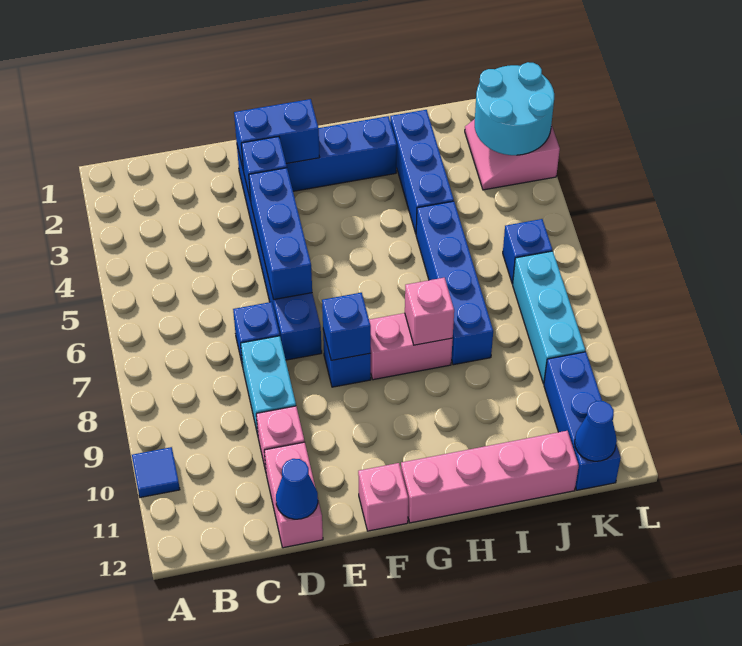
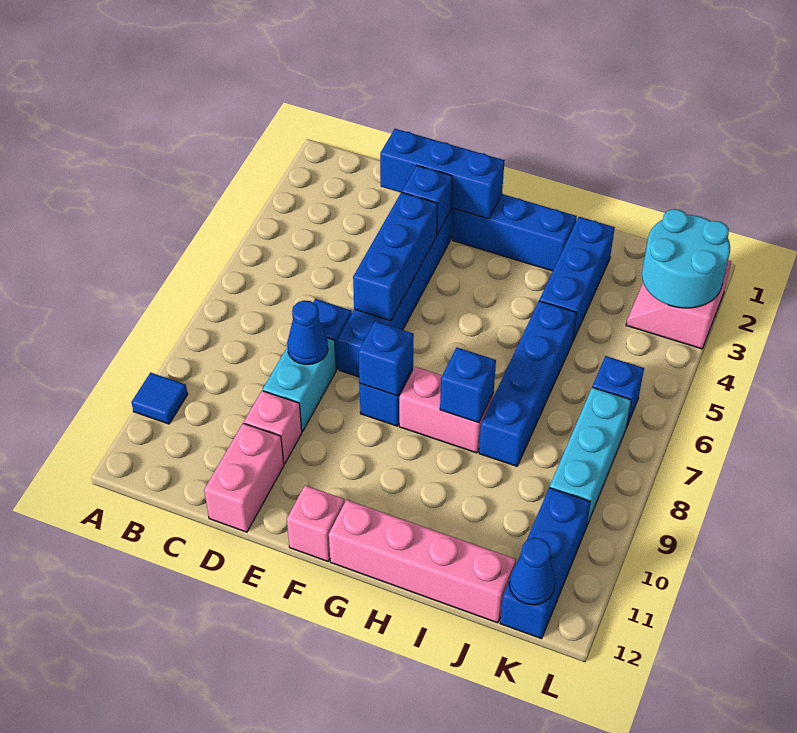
blue 1x1 cone [276,459,318,519] -> blue 1x1 cone moved to [287,300,328,364]
blue 1x2 brick [234,99,320,171] -> blue 1x3 brick [380,129,505,219]
pink 1x1 brick [405,278,454,345] -> blue 1x1 brick [440,348,496,423]

